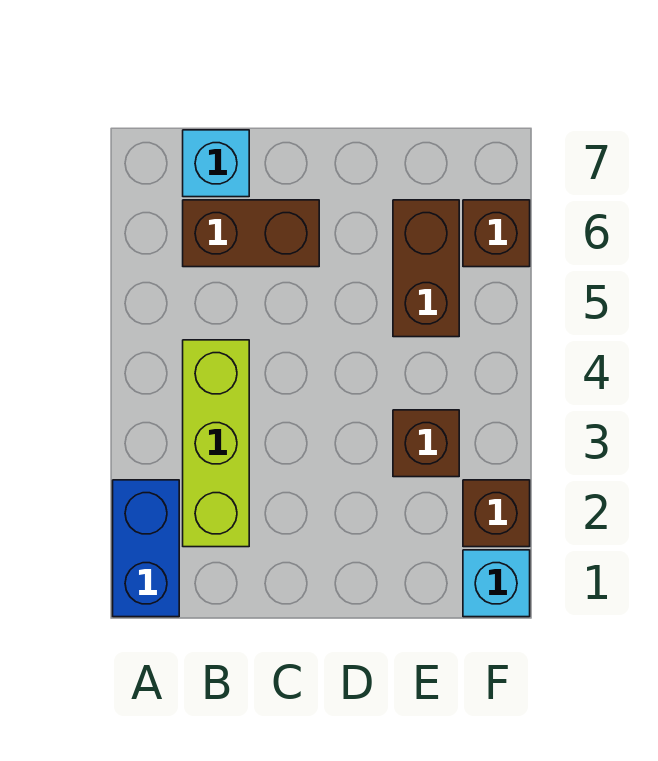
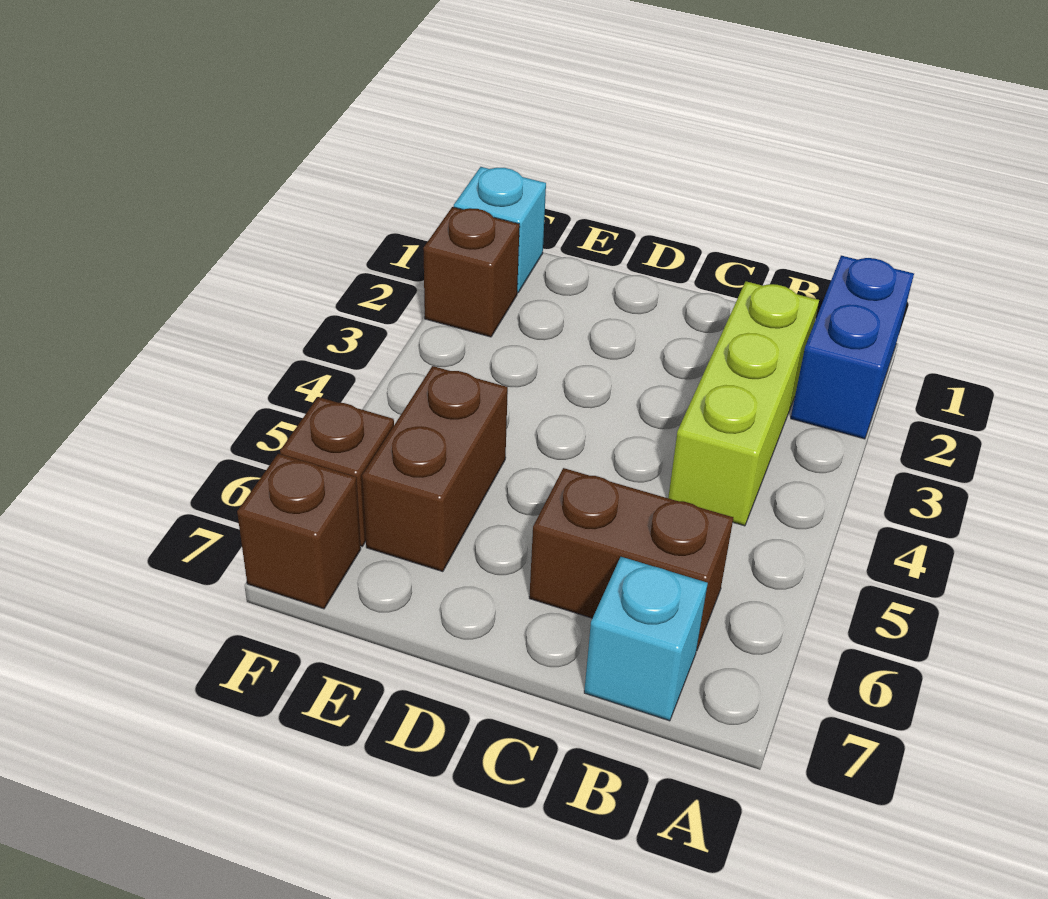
brown 1x1 brick [393,410,459,477] -> brown 1x1 brick moved to [237,454,361,609]

